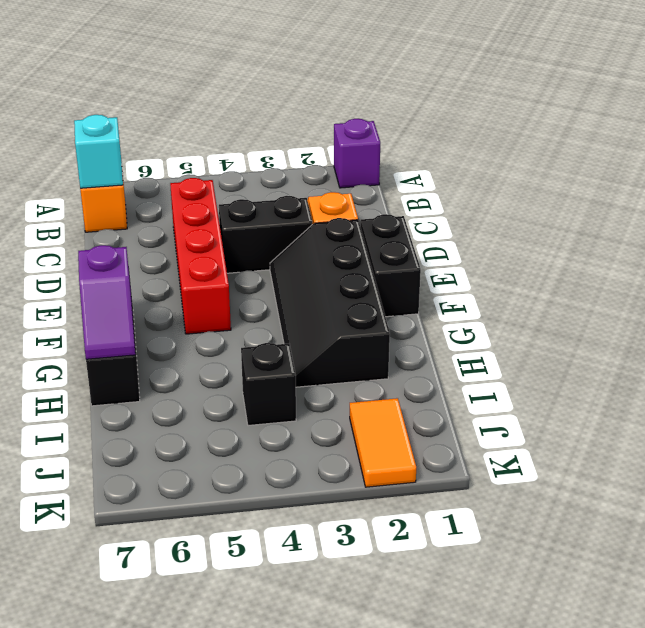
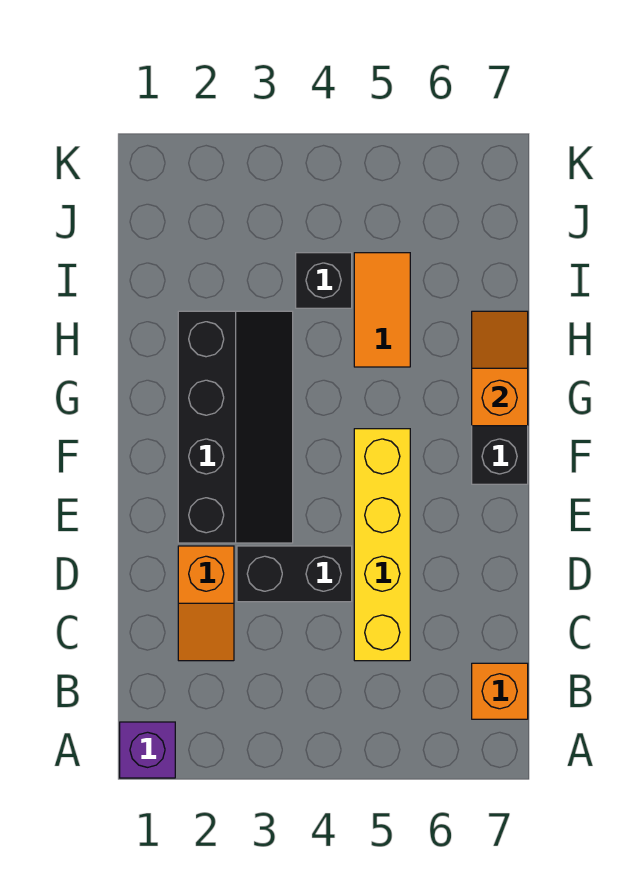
cyan 1x1 brick [74,115,123,188] -> none
red 1x4 brick [170,178,231,334] -> yellow 1x4 brick [354,429,410,661]
black 1x2 brick [361,214,421,317] -> none
purple 1x2 slope [78,245,135,359] -> orange 1x2 slope [472,311,528,426]
orange 1x2 tile [350,398,416,487] -> orange 1x2 tile moved to [354,253,410,367]

